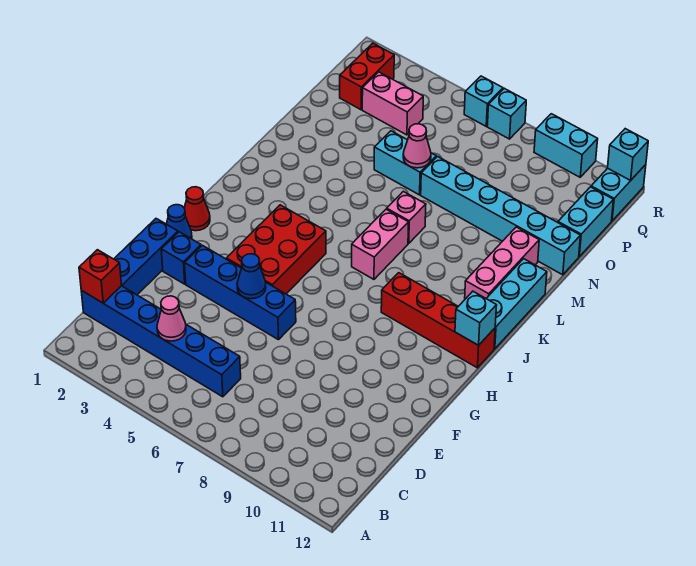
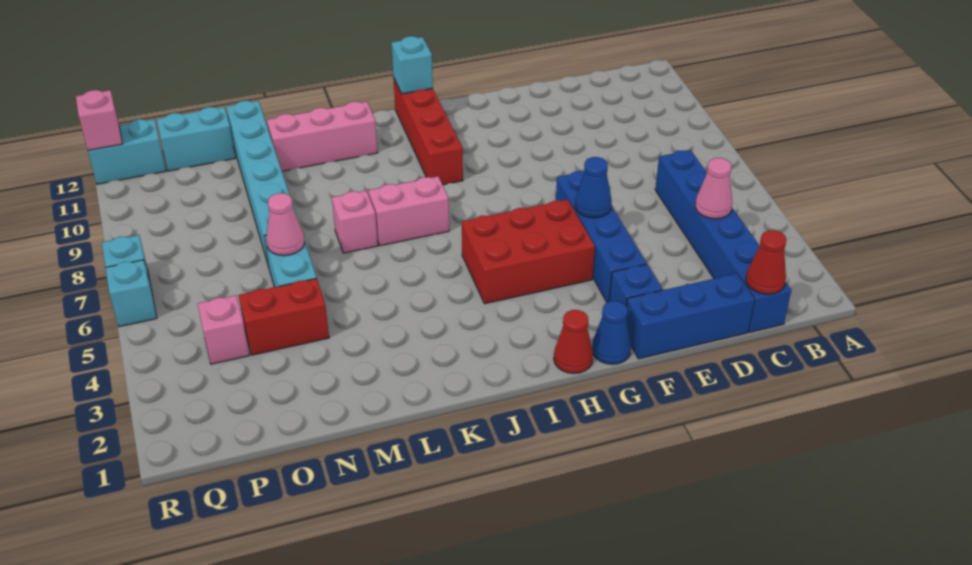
red 1x1 brick [79,250,122,303] -> red 1x1 cone [746,230,786,294]
cyan 1x3 brick [486,259,547,349] -> none
red 1x2 brick [340,43,394,110] -> red 1x2 brick moved to [239,278,329,355]
pink 1x2 brick [362,72,423,135] -> pink 1x1 brick [198,295,249,364]
cyan 1x2 brick [534,114,598,177] -> none
cyan 1x1 brick [608,129,648,180] -> pink 1x1 brick [76,90,122,150]

